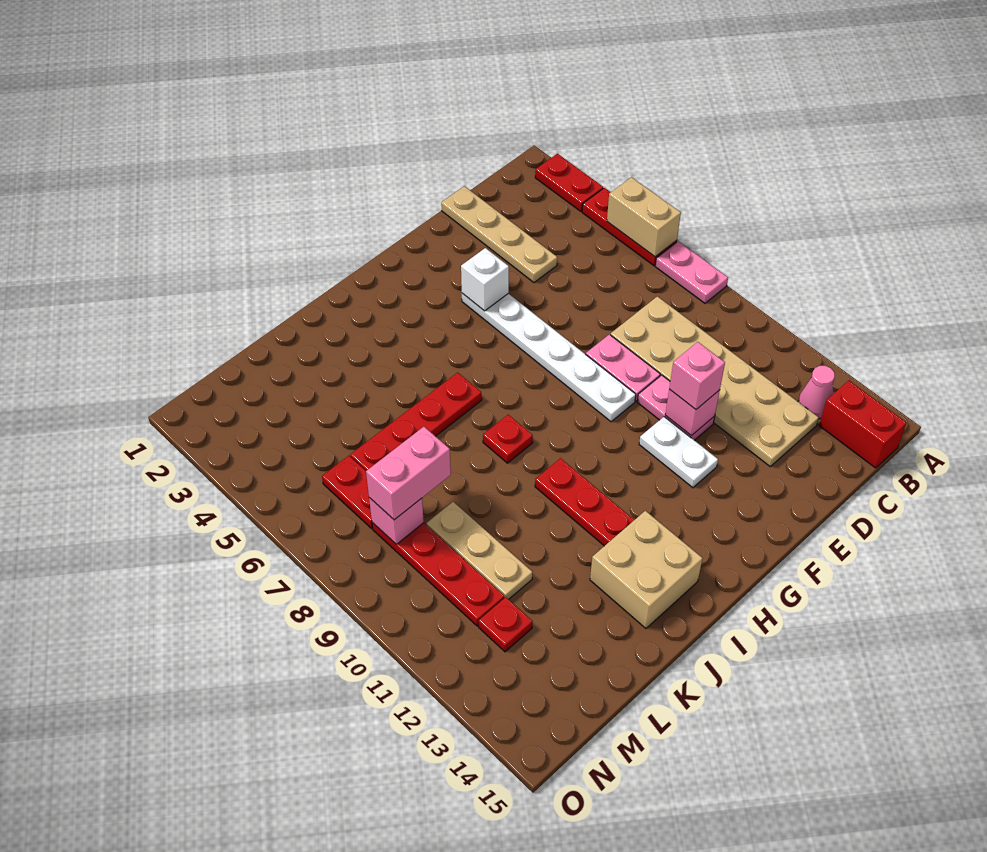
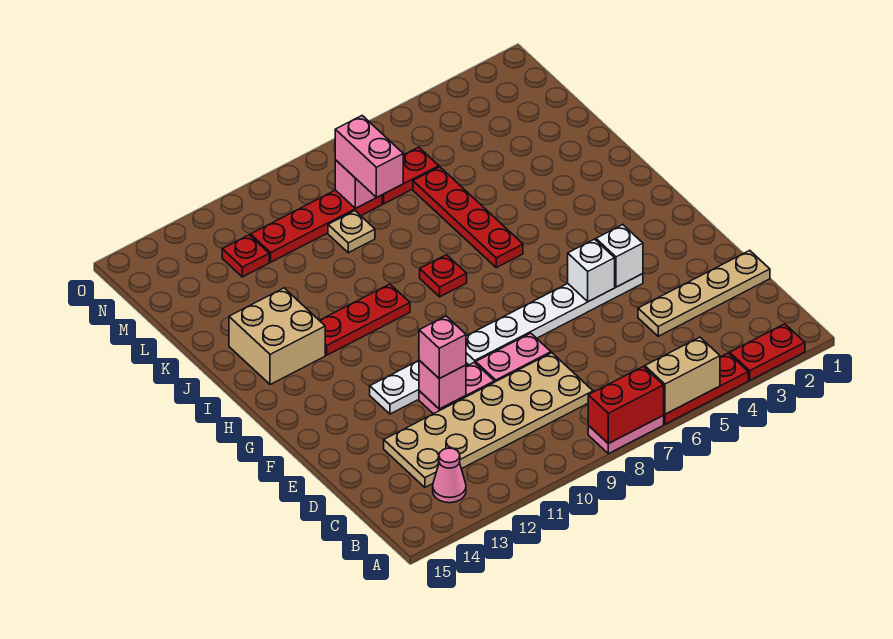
red 1x2 brick [819,381,906,468] -> red 1x2 brick moved to [588,366,664,444]
none -> white 1x1 brick [568,239,615,302]
tan 1x3 plate [426,502,532,599] -> tan 1x1 plate [328,211,375,253]

